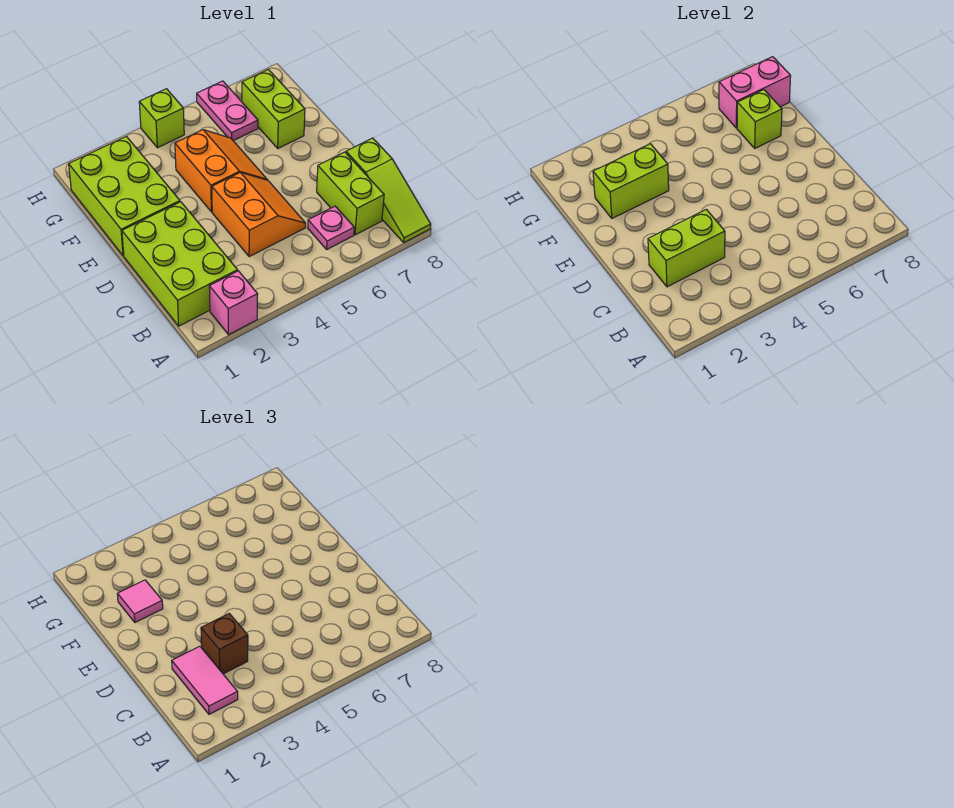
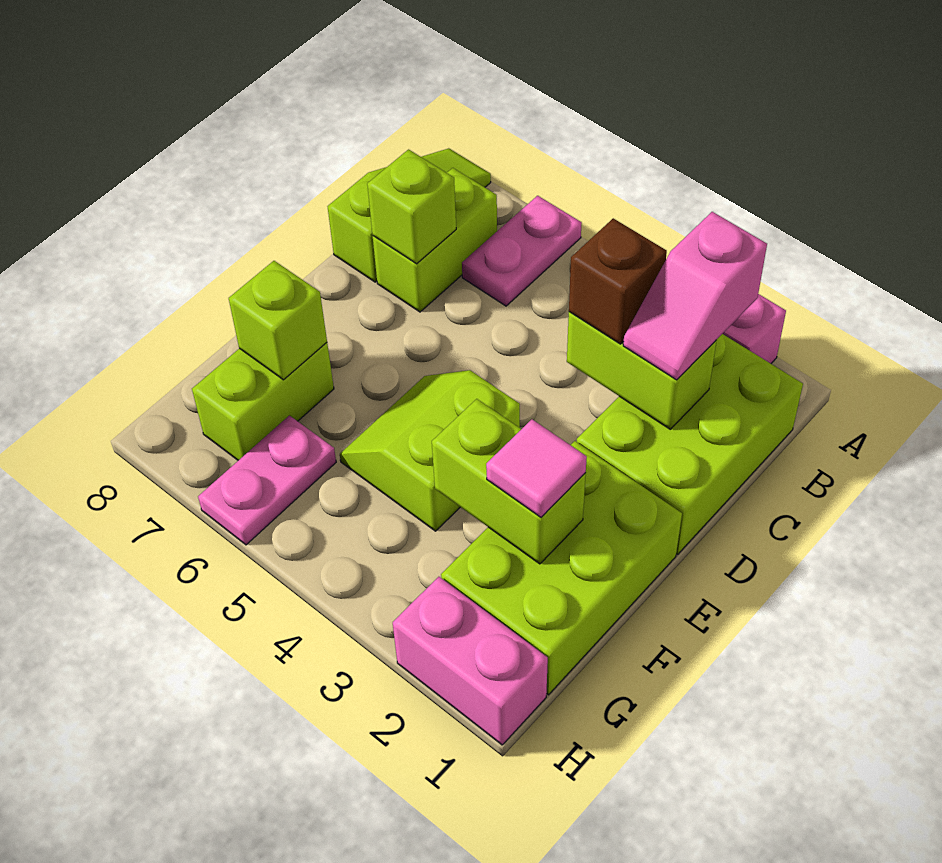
pink 1x2 tile [172,646,238,714] -> pink 1x2 slope [623,212,767,380]
pink 1x1 plate [308,206,354,249] -> pink 1x2 plate [462,196,582,306]
orange 2x2 slope [212,172,306,257] -> none
orange 2x2 slope [175,130,267,212] -> lime 2x2 slope [340,370,520,531]
pink 1x2 brick [719,57,791,128] -> pink 1x2 brick moved to [393,577,548,745]
lime 1x1 brick [139,89,184,148] -> lime 1x1 brick moved to [367,149,456,264]

